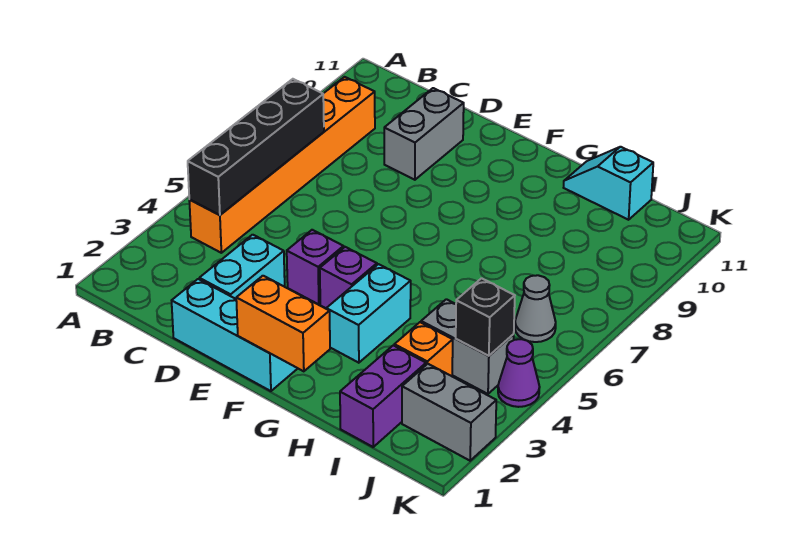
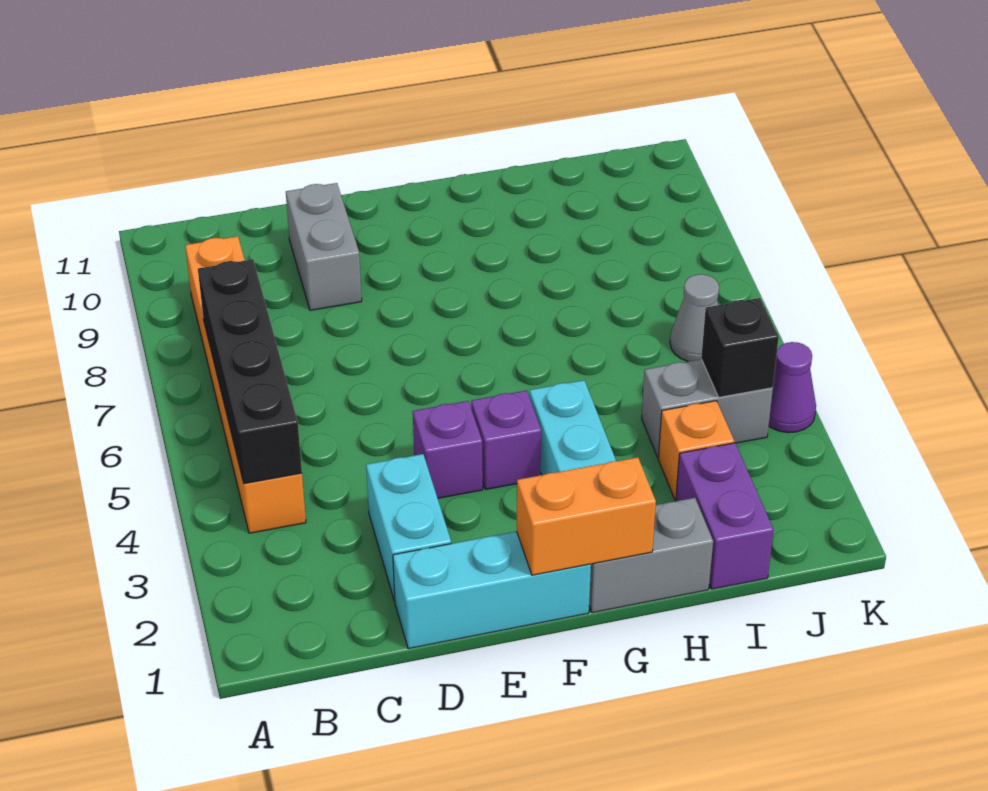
cyan 1x2 slope [564,147,653,220] -> none
grey 1x2 brick [402,364,496,461] -> grey 1x2 brick moved to [589,498,713,613]

